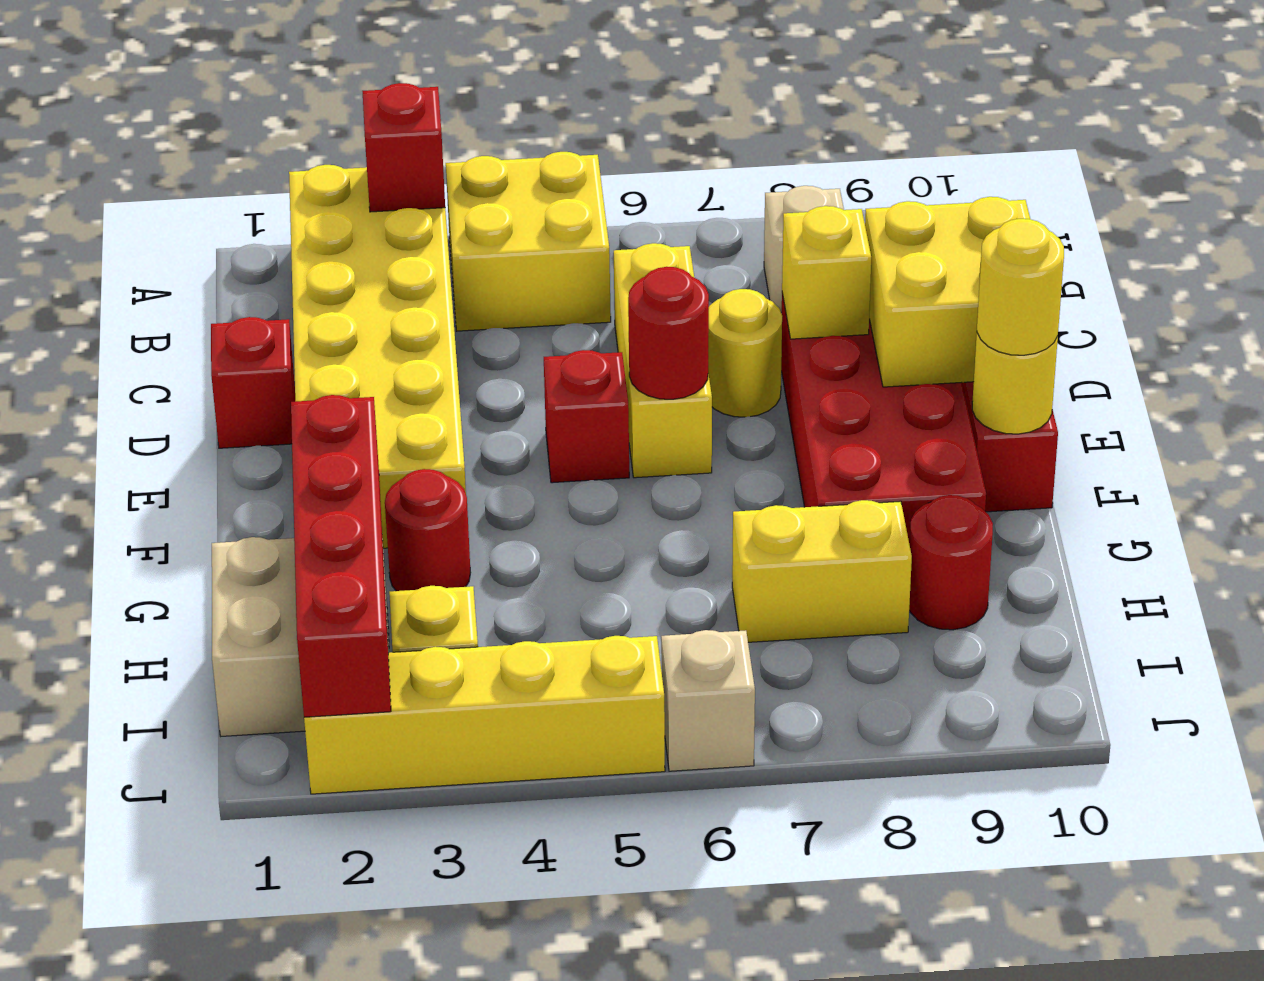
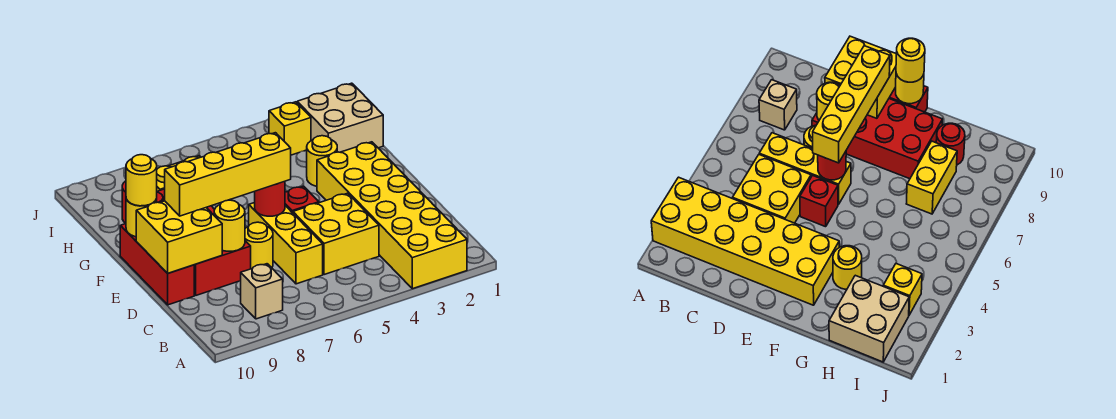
red 1x1 brick [362,83,445,212] -> none
yellow 2x2 brick [446,152,611,331] -> yellow 2x2 brick moved to [293,193,379,275]
red 1x1 brick [211,317,295,448] -> none
yellow 1x1 brick [782,206,871,339] -> yellow 1x1 round brick [214,200,245,251]
red 1x4 brick [291,395,391,717] -> none
red 1x1 round brick [385,469,471,591] -> yellow 1x1 round brick [307,136,337,186]
yellow 1x4 brick [304,636,665,794] -> yellow 1x4 brick moved to [165,133,291,216]
tan 1x1 brick [661,630,755,771] -> none

